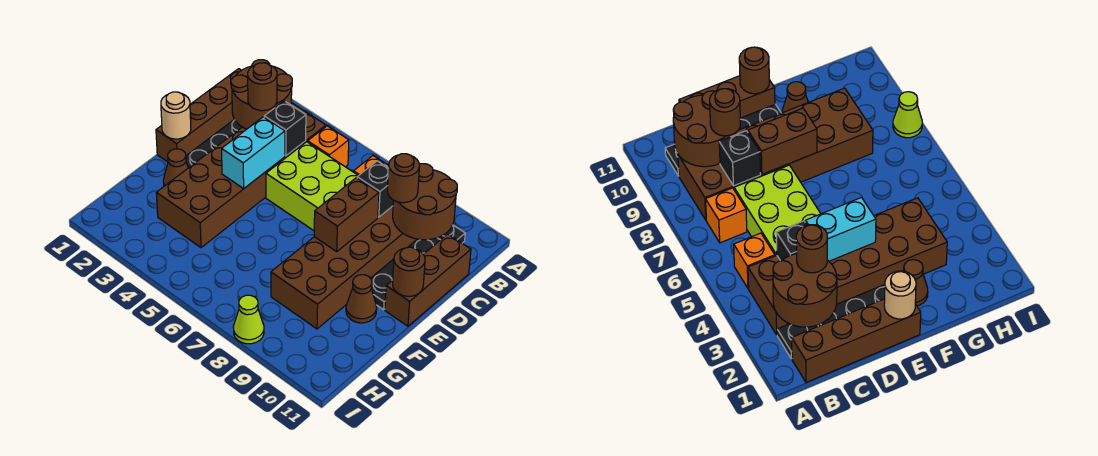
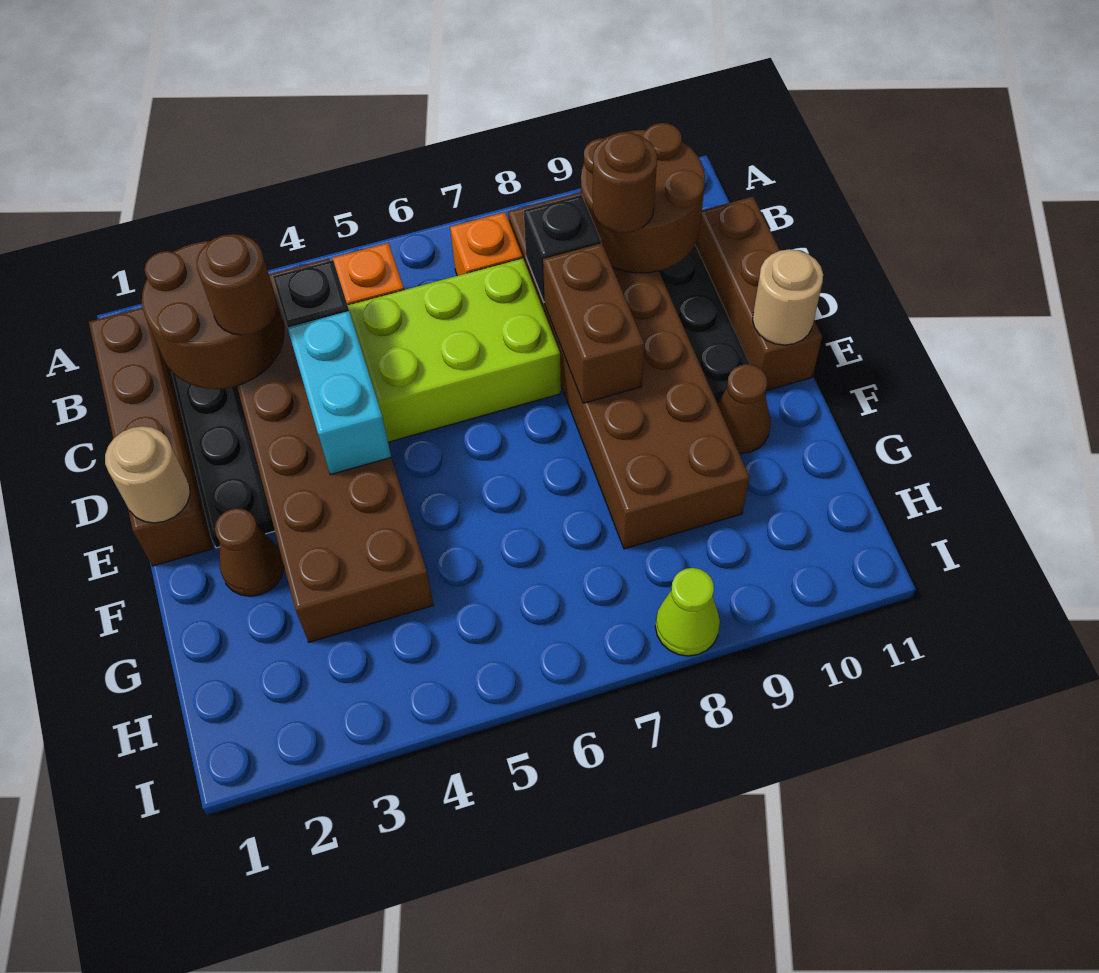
brown 1x1 round brick [393,247,425,296] -> tan 1x1 round brick [753,249,823,345]

